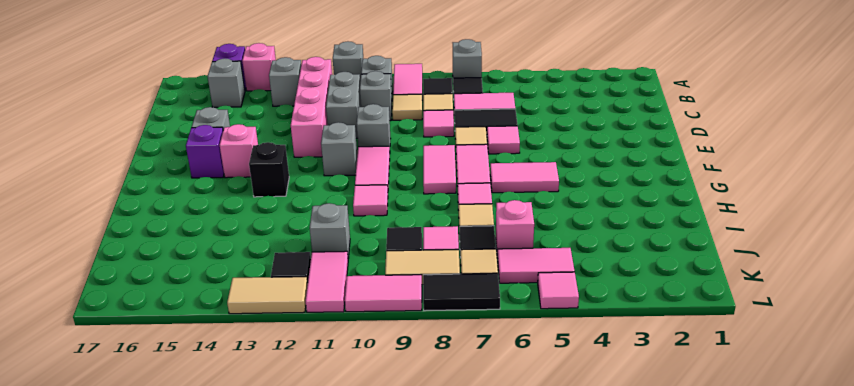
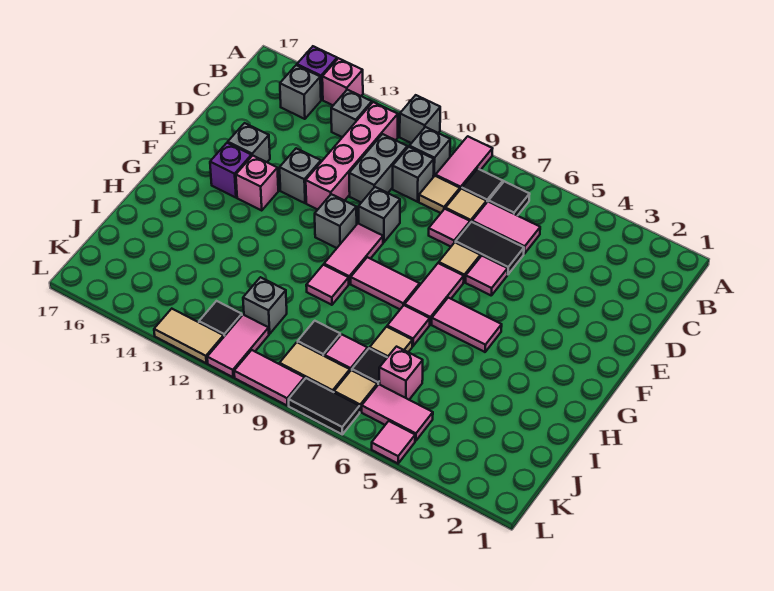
grey 1x1 brick [453,39,482,78] -> grey 1x1 brick moved to [280,148,321,203]
pink 1x2 tile [423,145,456,194] -> pink 1x2 tile turned to [351,257,420,309]
black 1x1 brick [249,142,289,197] -> none

